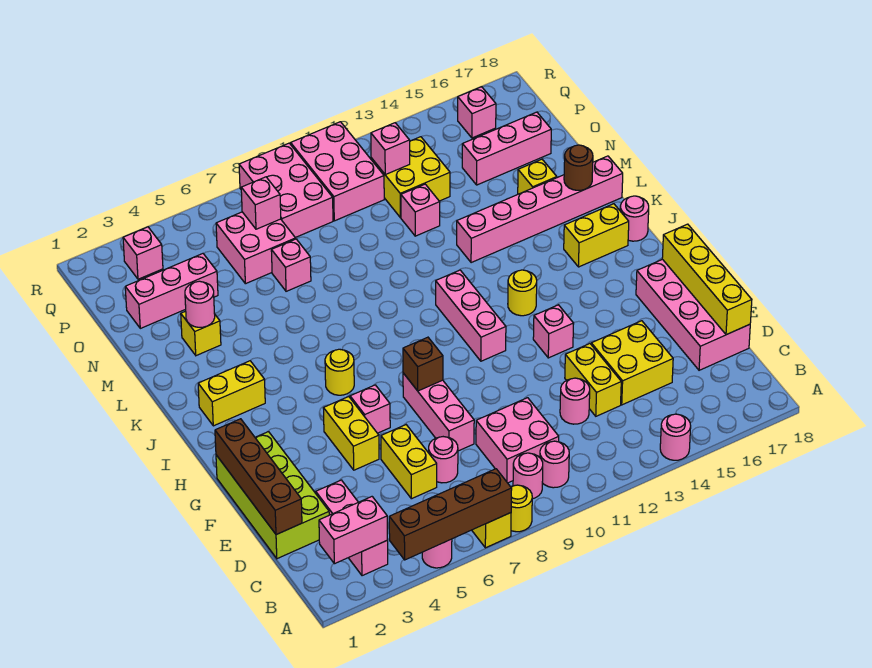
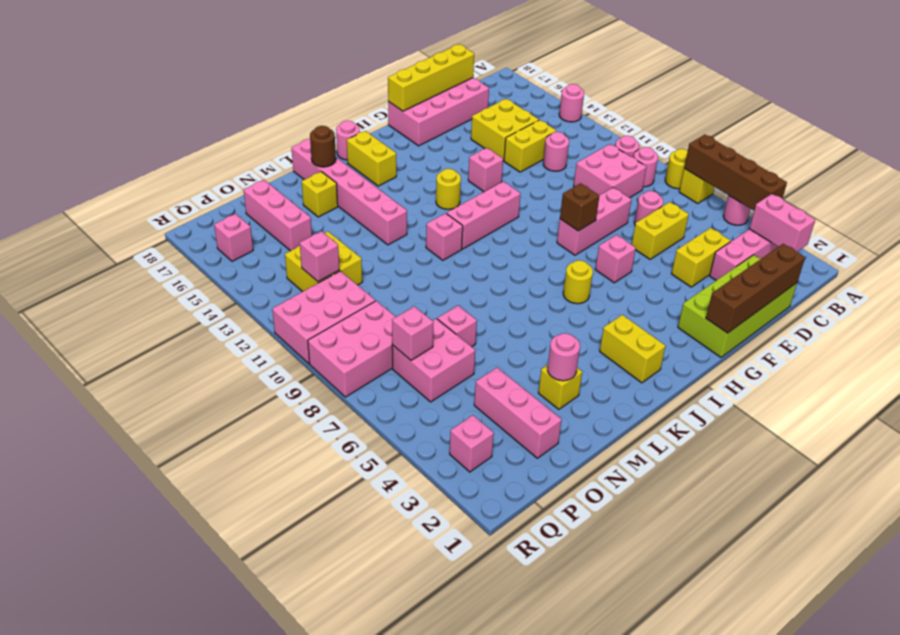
yellow 1x2 brick [323,397,379,470] -> yellow 1x2 brick moved to [672,228,730,287]
pink 1x1 brick [401,184,440,236] -> pink 1x1 brick moved to [426,213,463,260]

